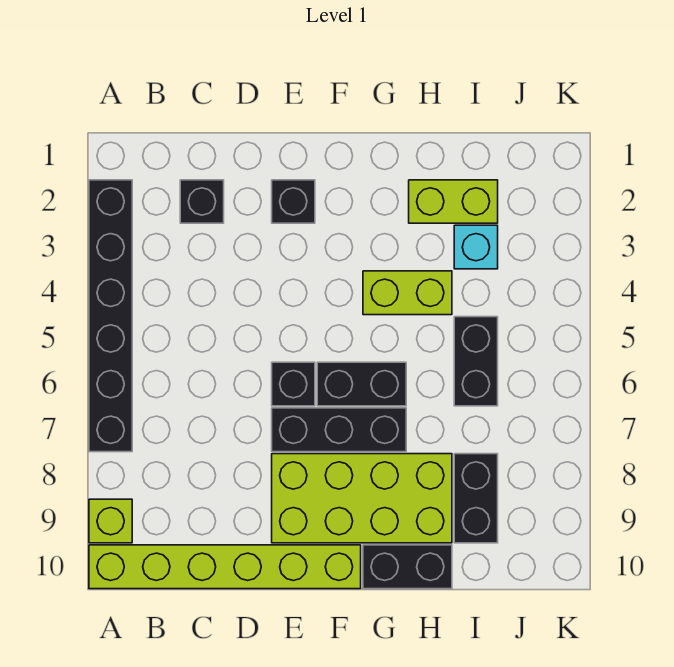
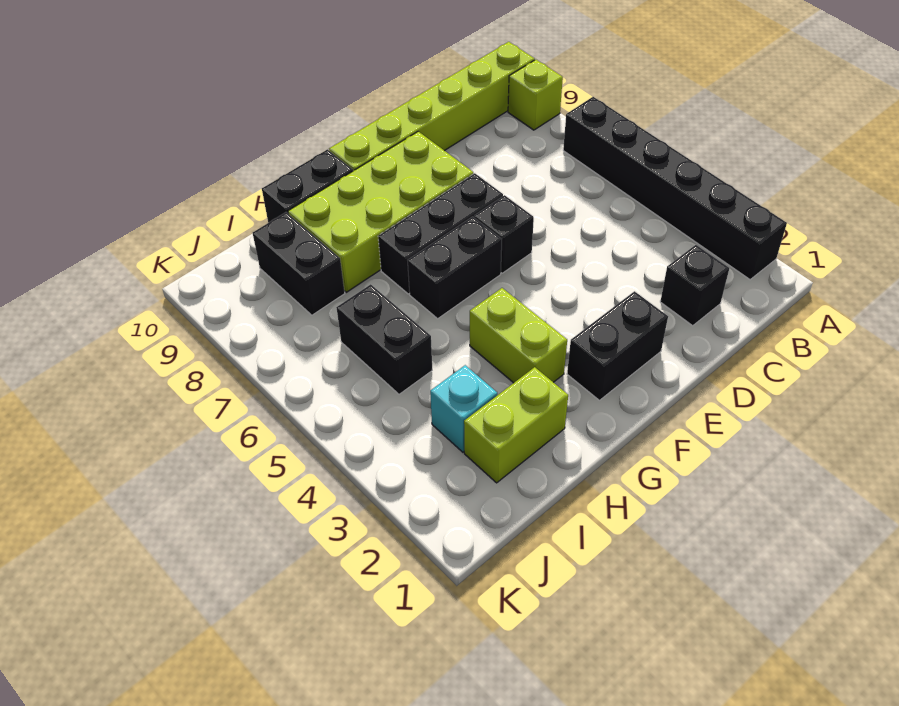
black 1x1 brick [272,180,315,223] -> black 1x2 brick [567,291,668,400]
lime 1x2 brick [363,271,452,315] -> lime 1x2 brick turned to [470,288,567,383]

